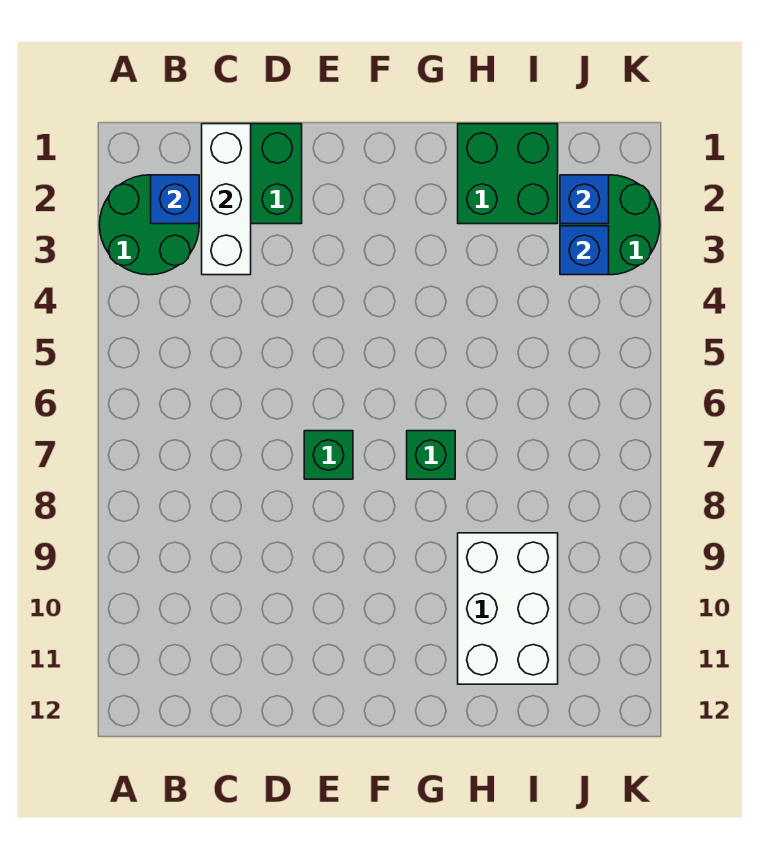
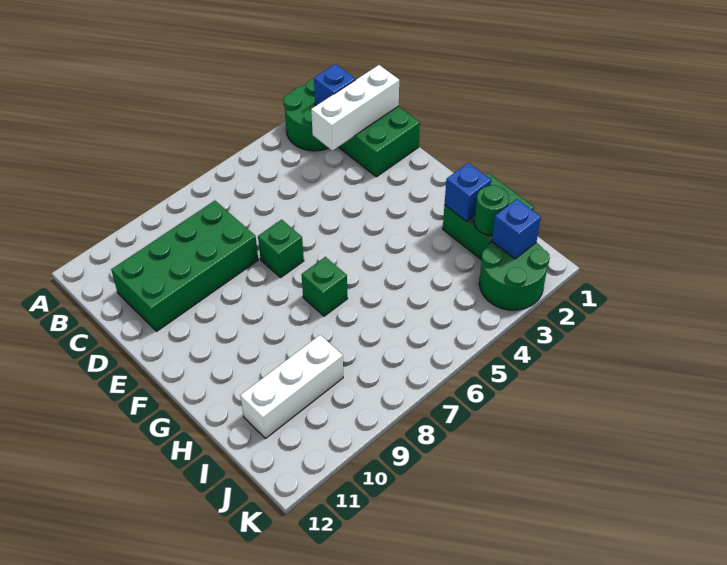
none -> green 2x4 brick [111,201,258,331]
white 2x3 brick [458,533,558,684] -> white 1x3 brick [240,335,343,438]
none -> green 1x1 round brick [474,185,509,235]
blue 1x1 brick [560,226,609,275] -> blue 1x1 brick moved to [445,163,491,222]

